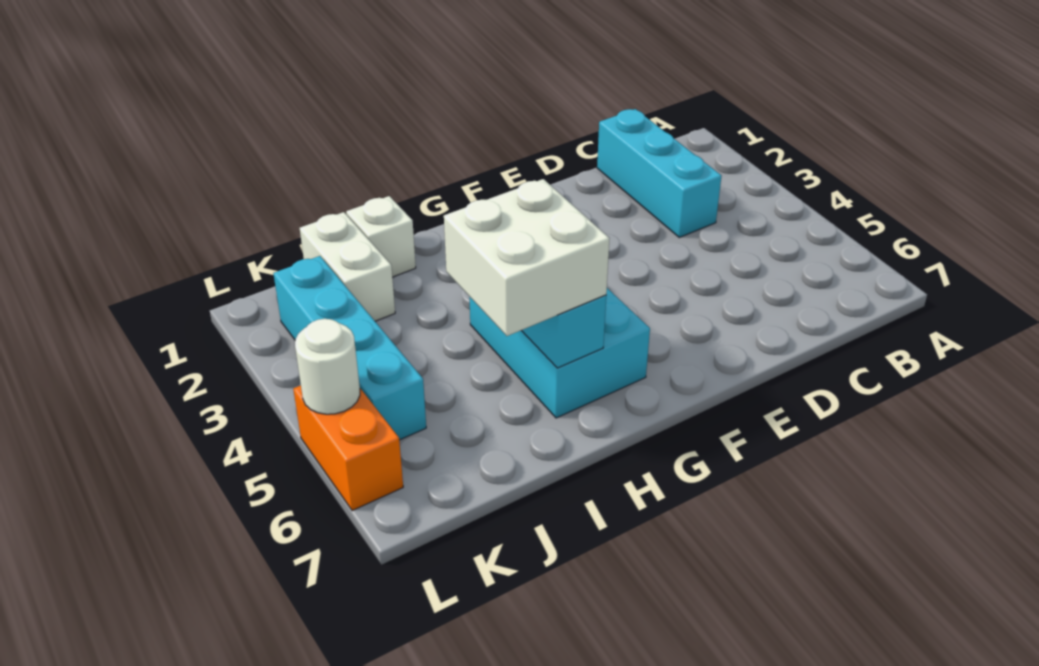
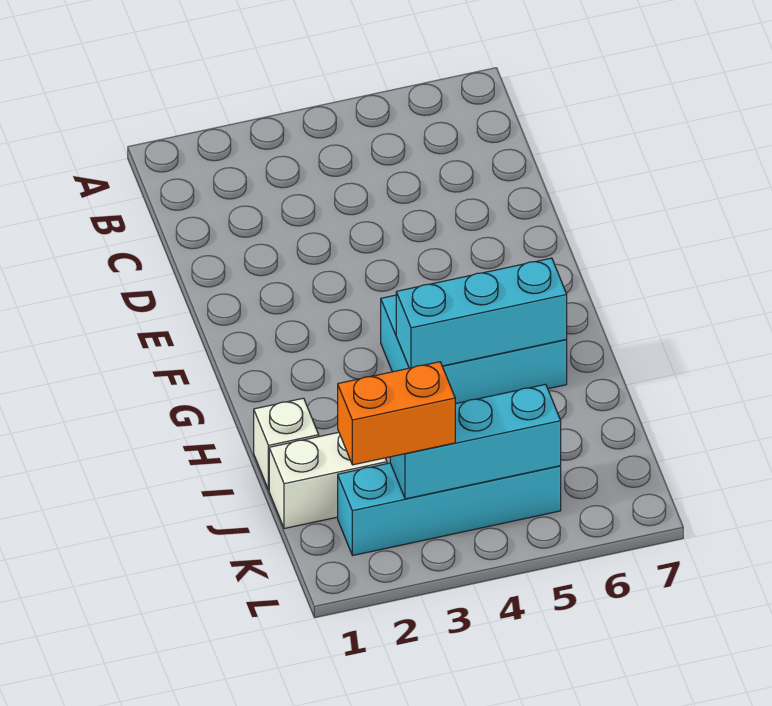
cyan 1x3 brick [597,109,721,237] -> cyan 1x3 brick moved to [390,384,561,499]
white 2x2 brick [444,179,610,336] -> none
orange 1x2 brick [293,386,403,511] -> orange 1x2 brick moved to [338,362,455,465]
white 1x1 round brick [295,319,360,414] -> none

